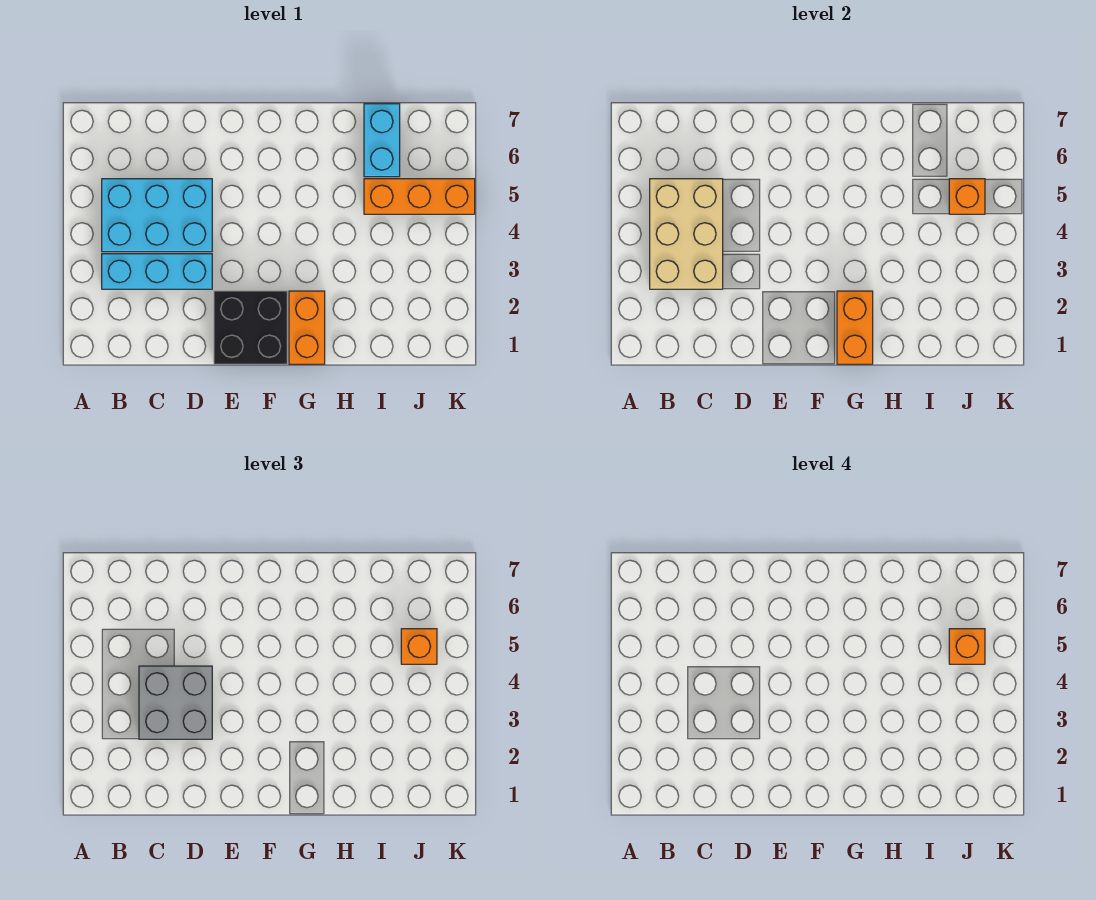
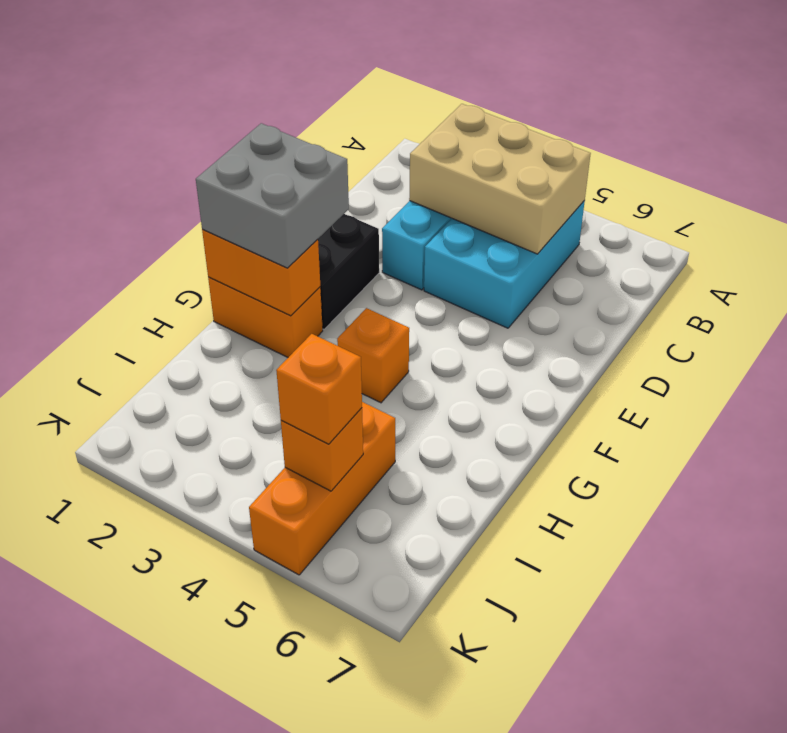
grey 2x2 brick [139,666,212,739] -> grey 2x2 brick moved to [196,123,349,268]
cyan 1x2 brick [364,104,400,177] -> none
orange 1x1 brick [949,629,985,664] -> orange 1x1 brick moved to [337,308,409,403]

